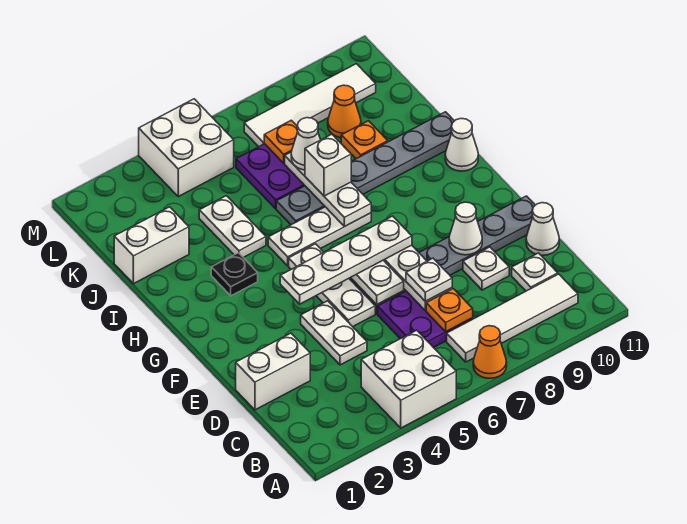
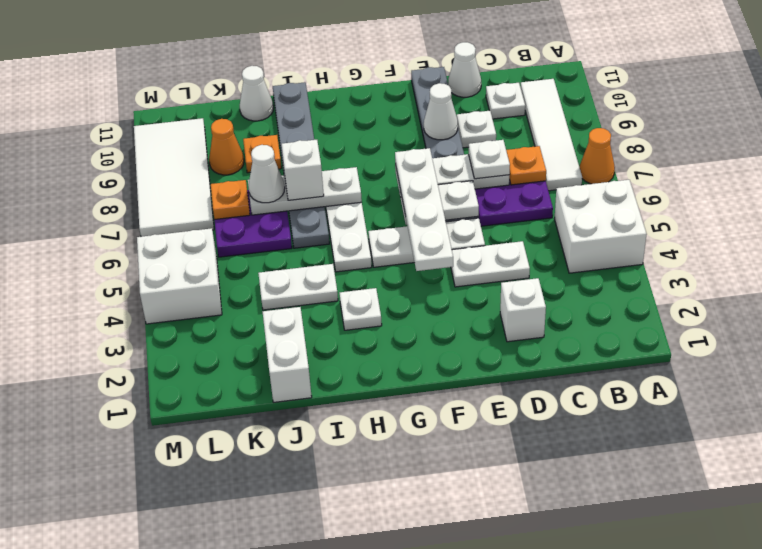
white 1x2 brick [236,333,310,410] -> white 1x1 brick [500,278,546,342]
black 1x1 plate [211,253,258,296] -> white 1x1 plate [340,288,382,330]
white 1x1 cone [445,119,478,171] -> white 1x1 cone moved to [240,66,273,121]
white 1x4 tile [244,64,376,147] -> white 2x4 tile [134,118,214,237]

